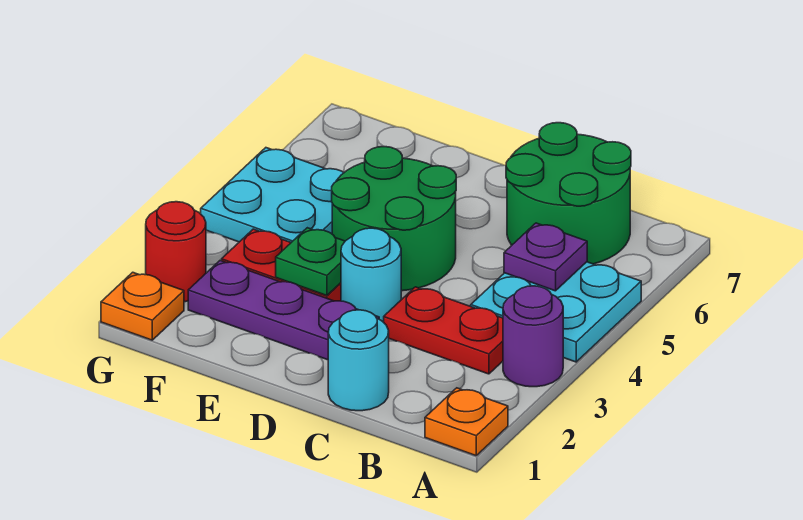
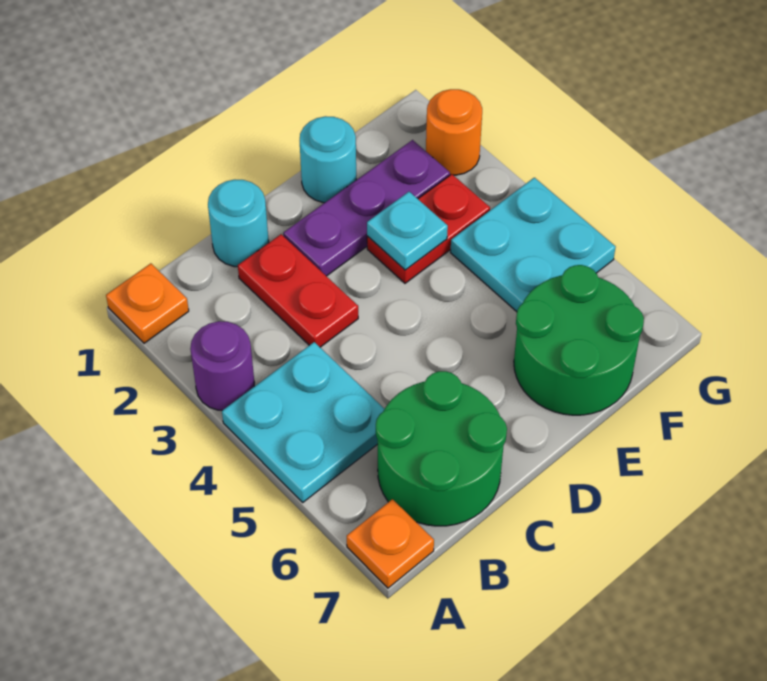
red 1x2 plate [384,287,503,374] -> red 1x2 plate turned to [238,234,358,347]
purple 1x1 plate [504,223,587,291] -> none
cyan 1x1 round brick [341,228,401,322] -> cyan 1x1 round brick moved to [300,116,356,203]
green 2x2 round brick [332,147,456,291] -> green 2x2 round brick moved to [514,265,644,415]
green 1x1 plate [276,228,345,296] -> cyan 1x1 plate [367,192,448,270]
orange 1x1 plate [101,272,184,340] -> orange 1x1 plate moved to [347,499,434,588]
red 1x1 round brick [146,202,206,302] -> orange 1x1 round brick [426,89,482,175]

